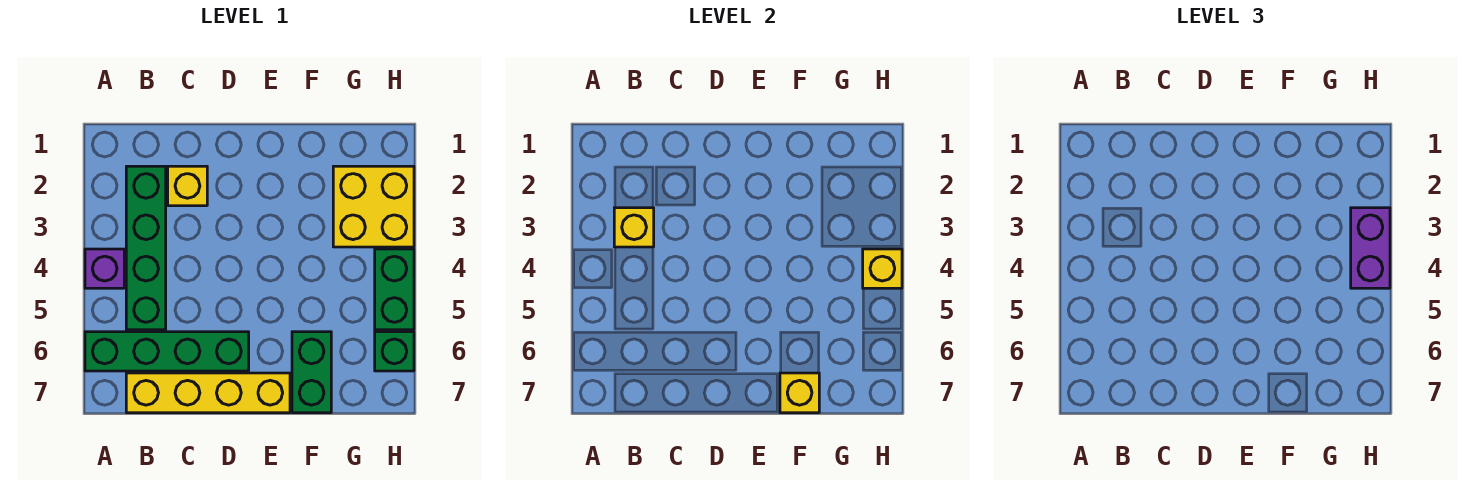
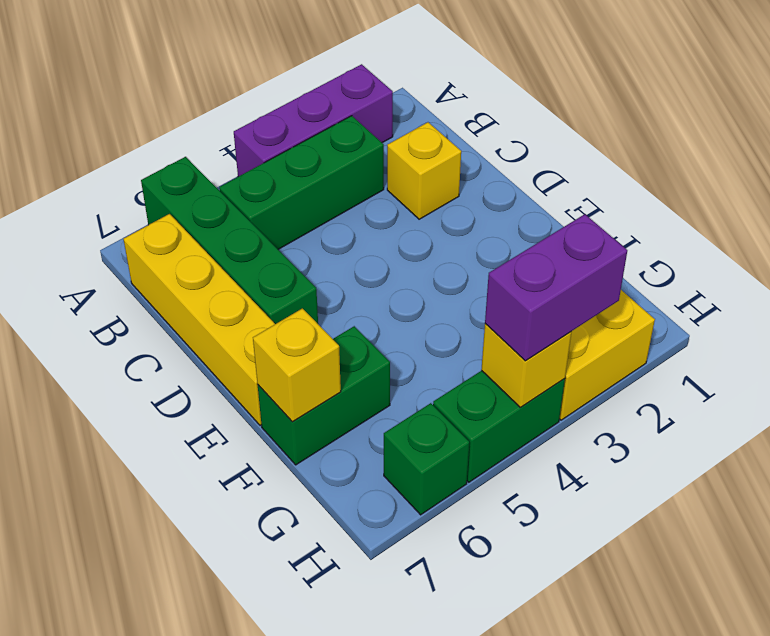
purple 1x1 brick [85,249,124,288] -> purple 1x3 brick [234,64,393,177]
green 1x4 brick [126,166,166,330] -> green 1x3 brick [219,116,384,249]
yellow 1x1 brick [614,208,654,247] -> none

